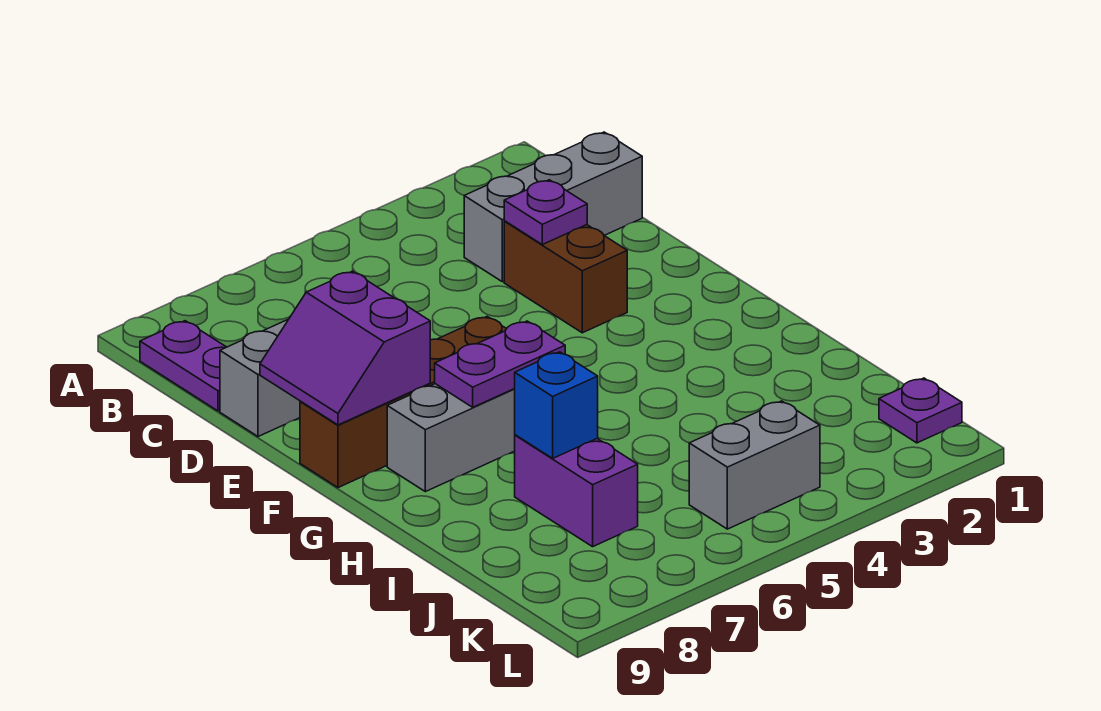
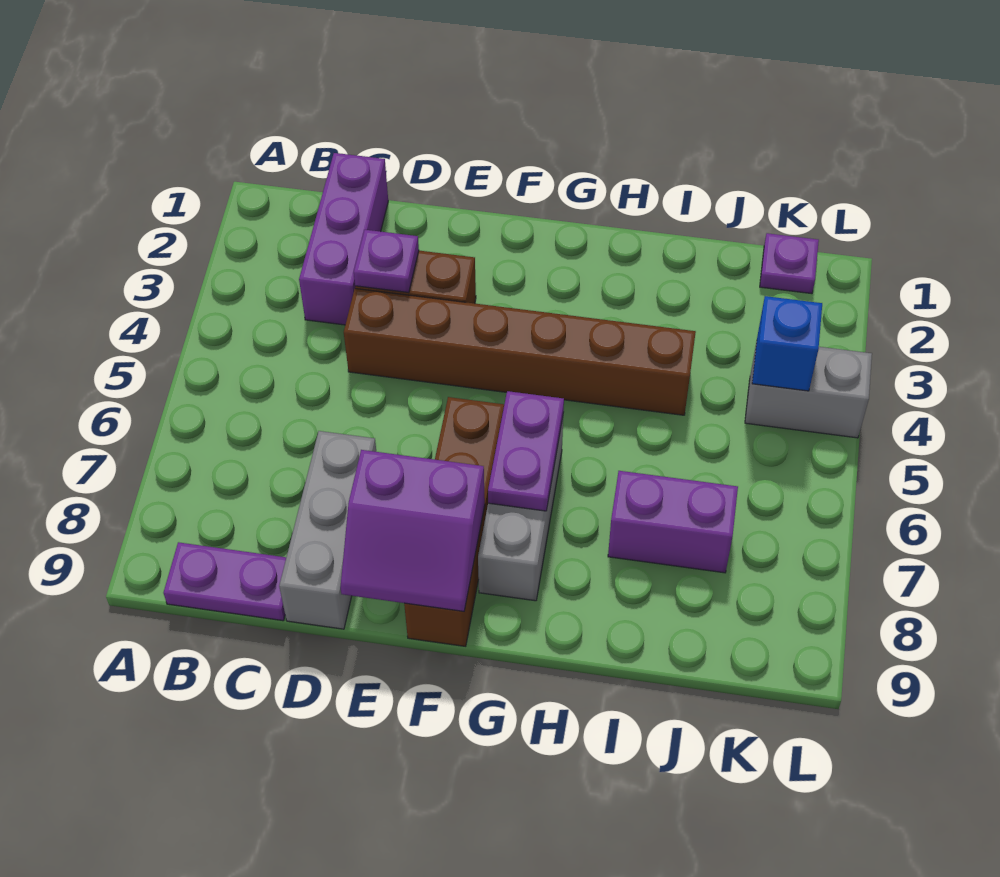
grey 1x3 brick [464,132,642,282] -> purple 1x3 brick [299,153,388,325]
none -> brown 1x6 brick [344,289,696,415]
blue 1x1 brick [515,352,598,458] -> blue 1x1 brick moved to [752,296,822,391]
grey 1x2 brick [689,401,820,529] -> grey 1x2 brick turned to [745,342,872,438]

